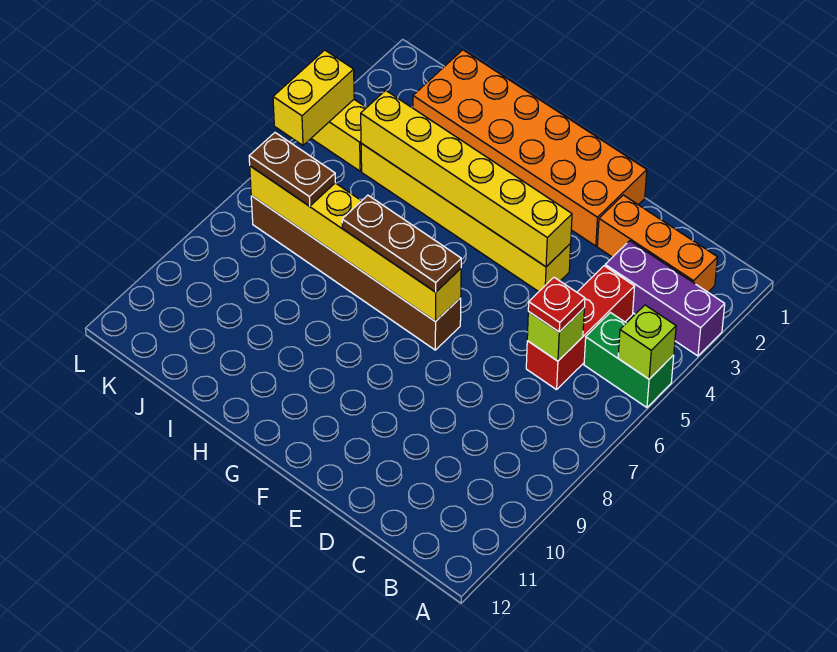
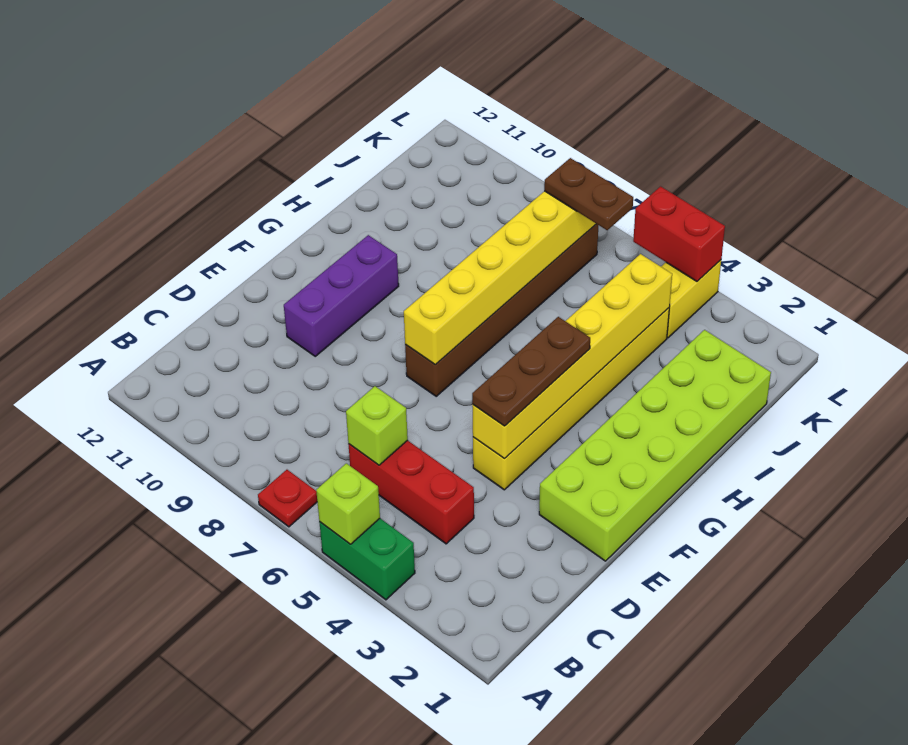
purple 1x3 brick [605,241,725,356] -> purple 1x3 brick moved to [284,235,399,356]
green 1x2 brick [584,313,674,407] -> green 1x2 brick turned to [319,519,415,600]
orange 1x3 brick [597,195,718,292] -> none
red 1x1 plate [528,277,585,332] -> red 1x1 plate moved to [258,470,317,527]
orange 2x6 brick [413,50,647,246] -> lime 2x6 brick [539,330,771,561]
brown 1x3 plate [342,195,461,292] -> brown 1x3 plate moved to [472,317,590,426]
brown 1x2 plate [249,133,335,206] -> brown 1x2 plate turned to [544,158,633,230]
yellow 1x2 brick [273,50,354,145] -> red 1x2 brick [633,186,725,281]

